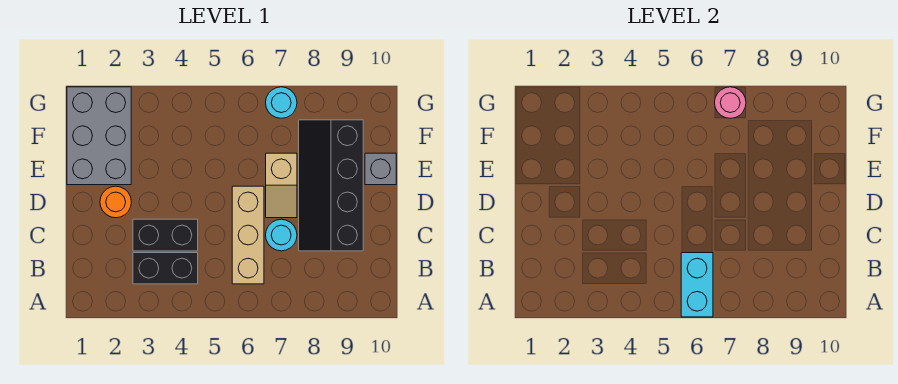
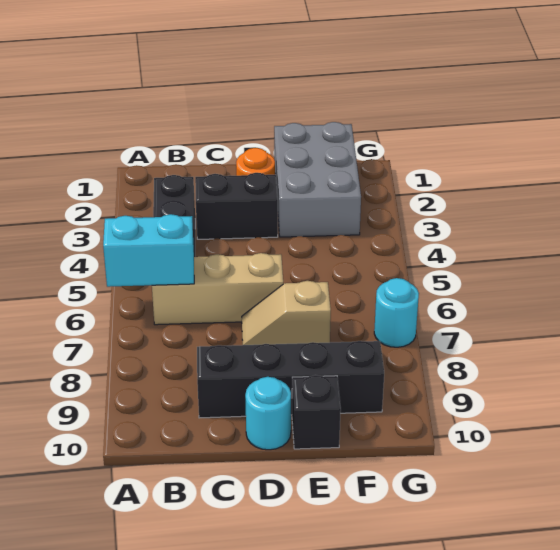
black 1x2 brick [133,219,198,251] -> black 1x2 brick turned to [195,173,278,239]
cyan 1x1 round brick [266,219,297,251] -> cyan 1x1 round brick moved to [245,377,291,450]
grey 2x3 brick [67,87,131,185] -> grey 2x3 brick turned to [274,122,361,237]
grey 1x1 brick [365,153,396,185] -> black 1x1 brick [292,375,341,449]
pink 1x1 round brick [715,87,746,118] -> none

